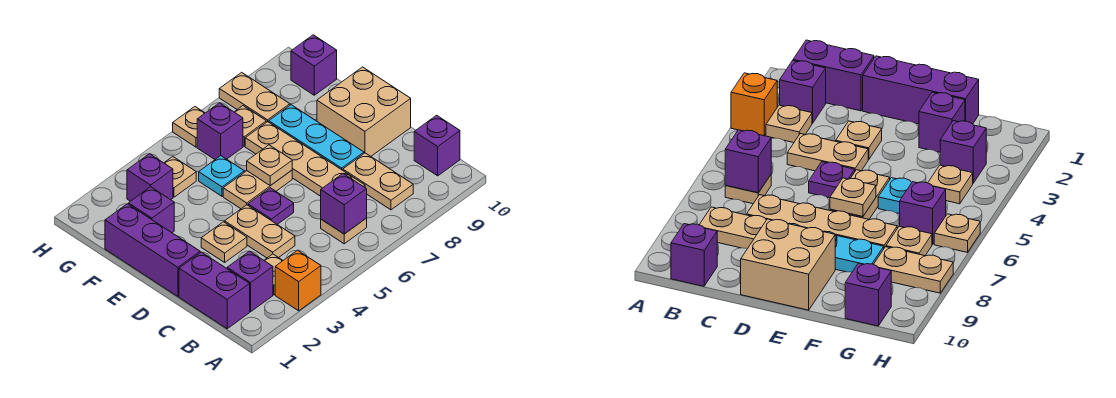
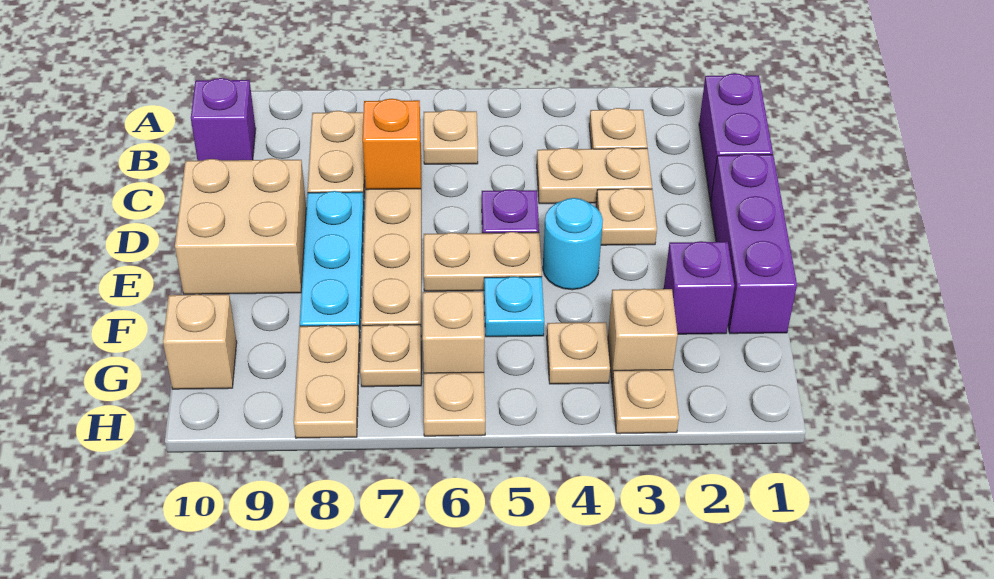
orange 1x1 brick [275,250,321,311] -> orange 1x1 brick moved to [363,99,421,190]
purple 1x1 brick [227,251,273,312] -> none
purple 1x1 brick [321,174,367,234] -> none
tan 1x2 plate [225,205,295,258] -> tan 1x2 plate turned to [537,147,652,204]
none -> cyan 1x1 round brick [543,198,603,290]
tan 1x1 plate [247,145,292,186] -> tan 1x1 plate moved to [612,370,679,434]
purple 1x1 brick [127,154,173,201] -> tan 1x1 brick [608,289,678,381]
purple 1x1 brick [197,103,243,159] -> tan 1x1 brick [423,291,484,373]
purple 1x1 brick [291,35,337,95] -> tan 1x1 brick [163,294,237,389]

